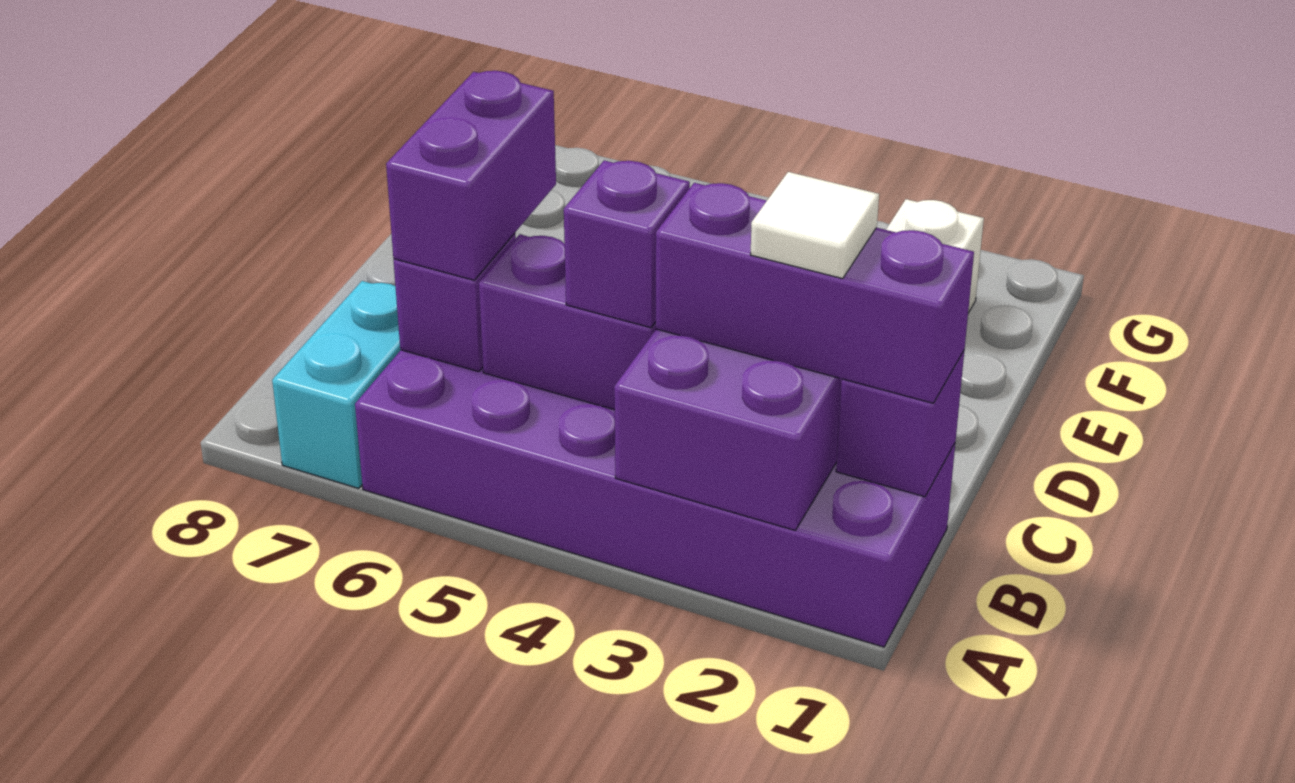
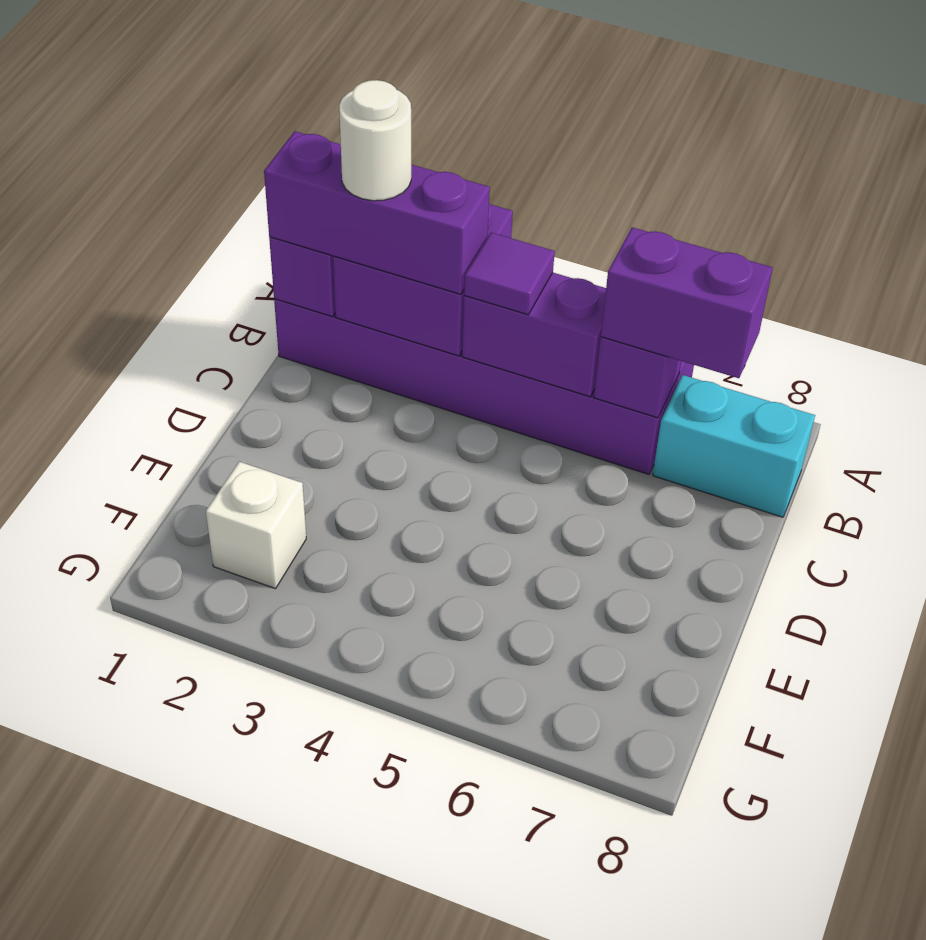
cyan 1x2 brick [272,281,401,488] -> cyan 1x2 brick turned to [653,375,815,517]
white 1x1 tile [751,172,879,279] -> white 1x1 round brick [339,80,411,201]
purple 1x1 brick [564,160,690,328] -> purple 1x1 tile [464,233,555,315]
purple 1x2 brick [386,71,556,280] -> purple 1x2 brick turned to [601,227,773,378]

